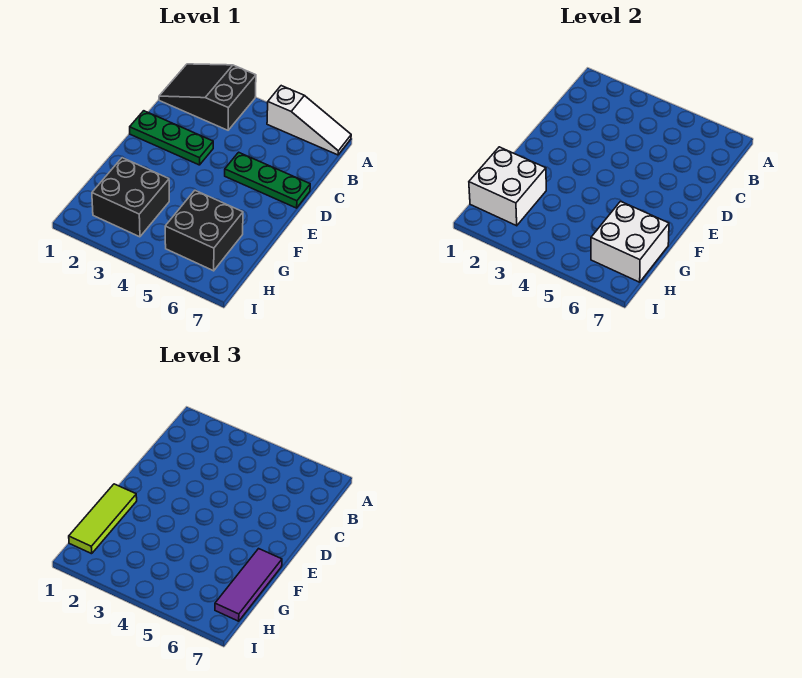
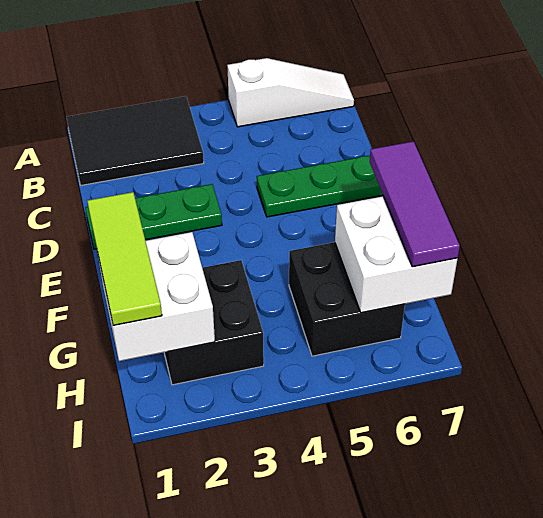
black 2x3 slope [159,64,256,130] -> black 2x3 tile [66,96,204,185]

